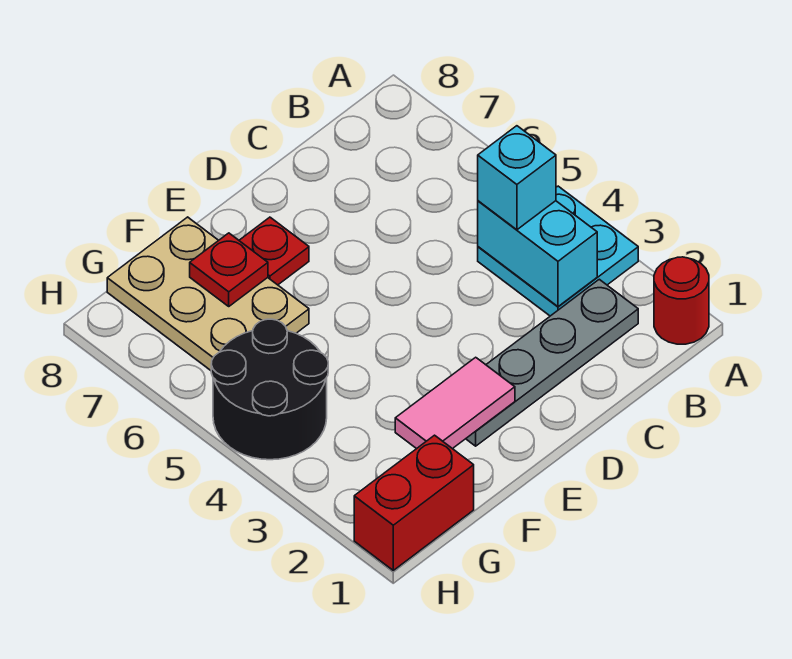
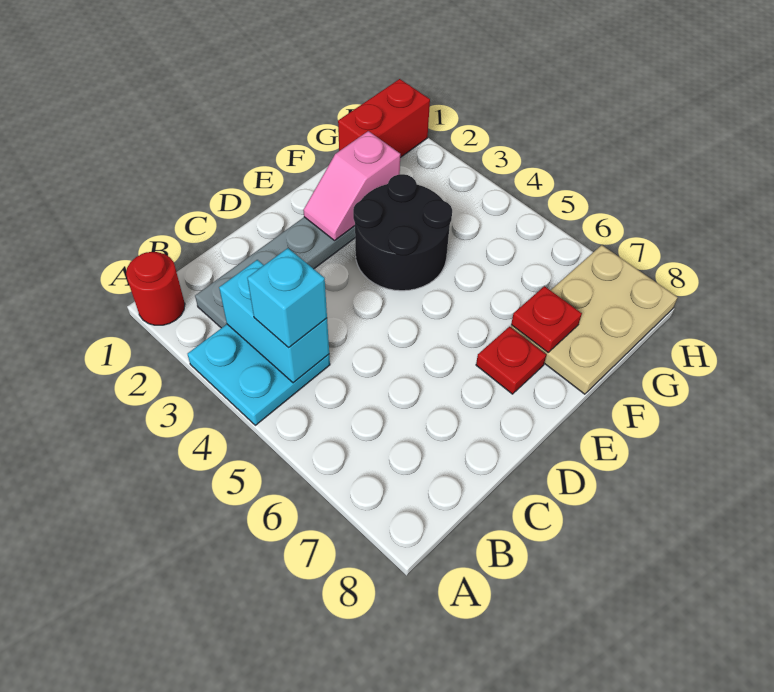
pink 1x2 tile [395,357,515,449] -> pink 1x2 slope [303,131,400,241]
tan 2x3 plate [107,217,309,370] -> tan 2x3 plate turned to [511,245,678,394]
black 2x2 round brick [211,319,328,460] -> black 2x2 round brick moved to [353,174,452,291]

